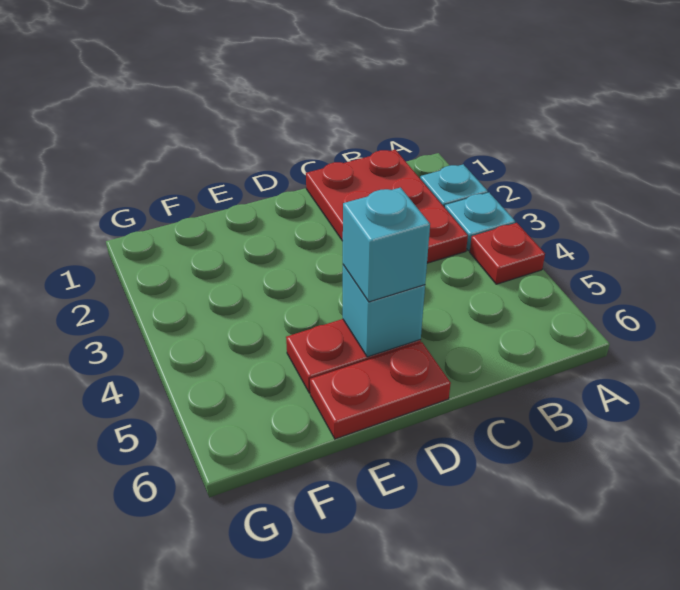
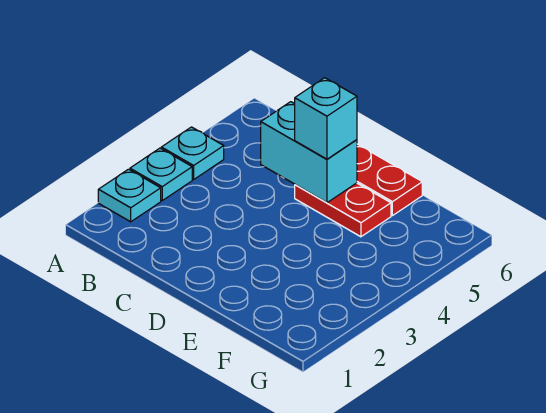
red 1x1 plate [470,223,545,284] -> cyan 1x1 plate [161,127,224,179]
red 2x3 plate [306,150,468,263] -> none
cyan 1x1 brick [343,265,425,357] -> cyan 1x2 brick [261,102,357,203]

